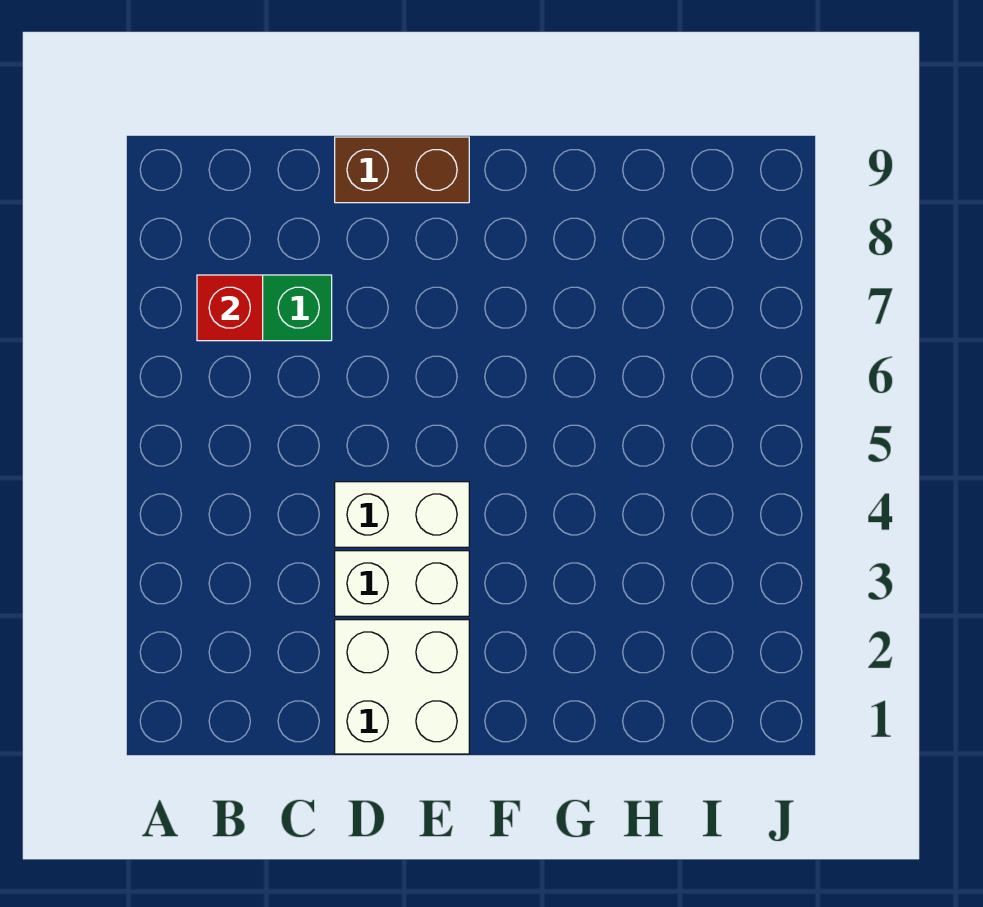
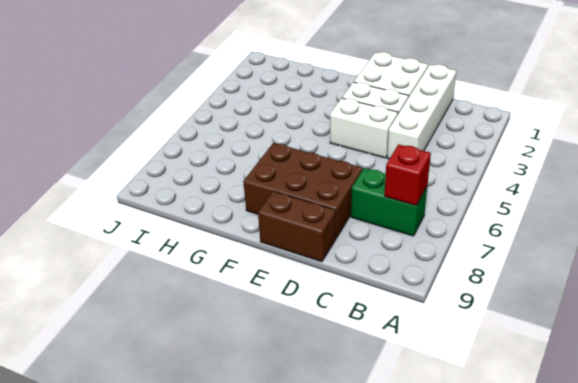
none -> white 1x4 brick [387,65,456,159]
none -> brown 2x3 brick [243,143,363,238]

